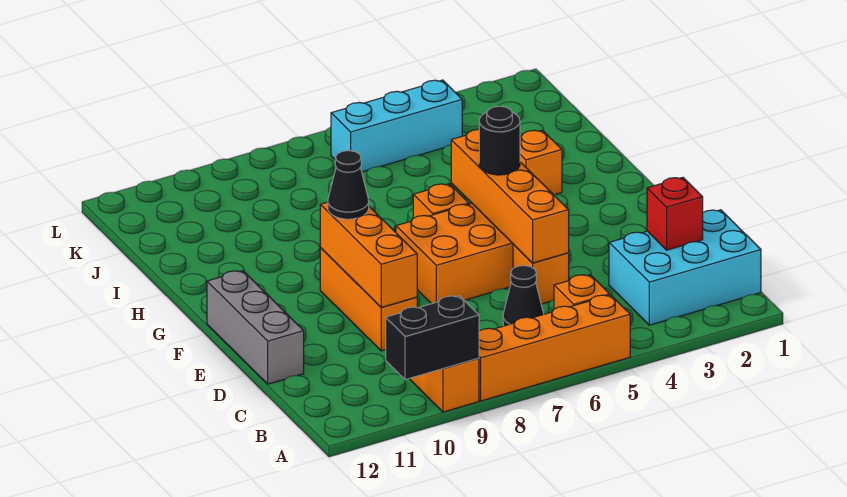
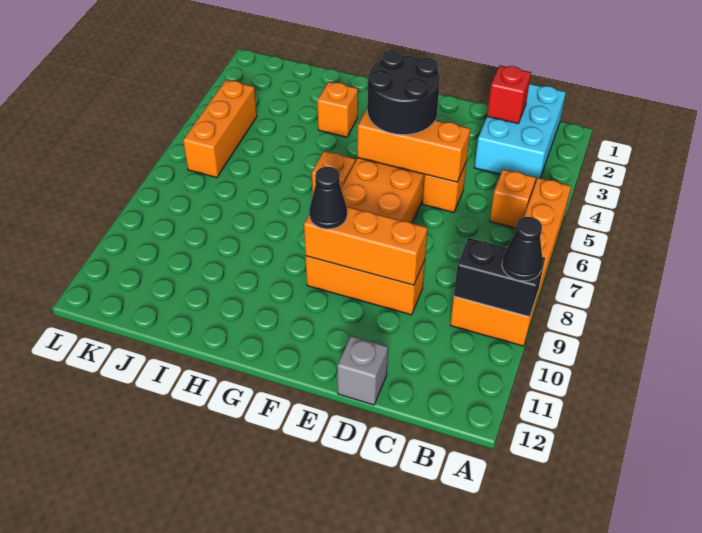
black 1x2 brick [386,296,479,380] -> black 1x2 brick turned to [454,238,545,317]
black 1x1 cone [503,266,544,326] -> black 1x1 cone moved to [502,217,543,281]
orange 1x4 brick [451,129,569,263] -> orange 1x3 brick [357,109,470,182]
grey 1x3 brick [207,271,304,384] -> grey 1x1 brick [337,336,388,405]
black 1x1 round brick [479,106,520,175] -> black 2x2 round brick [367,50,440,135]
cyan 1x3 brick [331,80,462,172] -> orange 1x3 brick [183,80,257,178]

